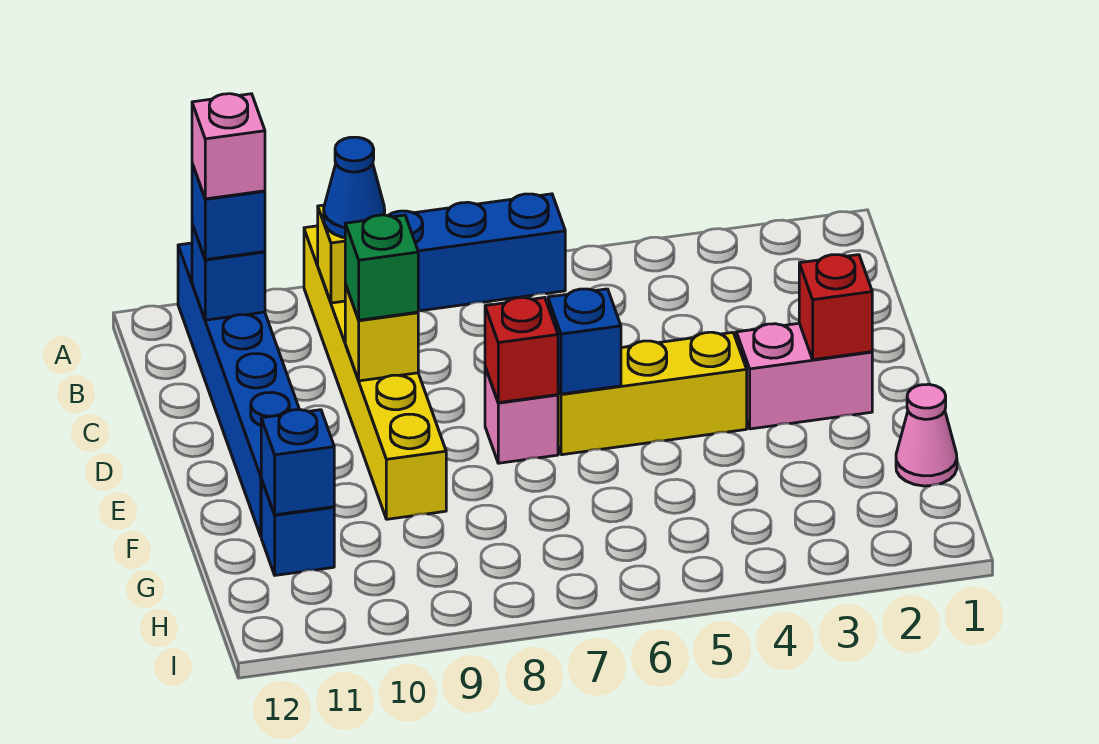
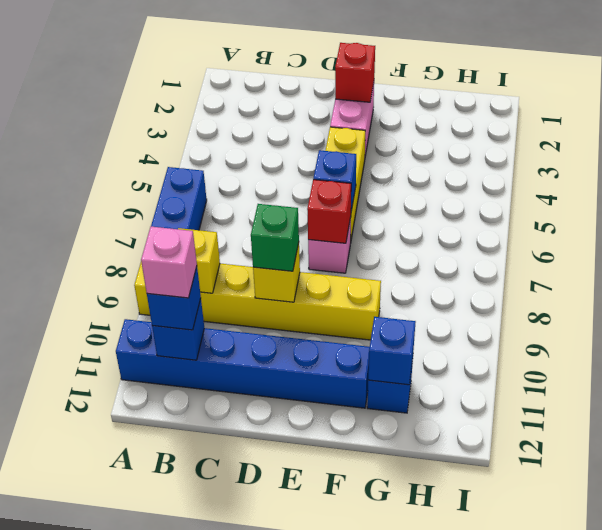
blue 1x1 cone [324,137,385,238] -> none
pink 1x1 cone [896,384,957,486] -> none

